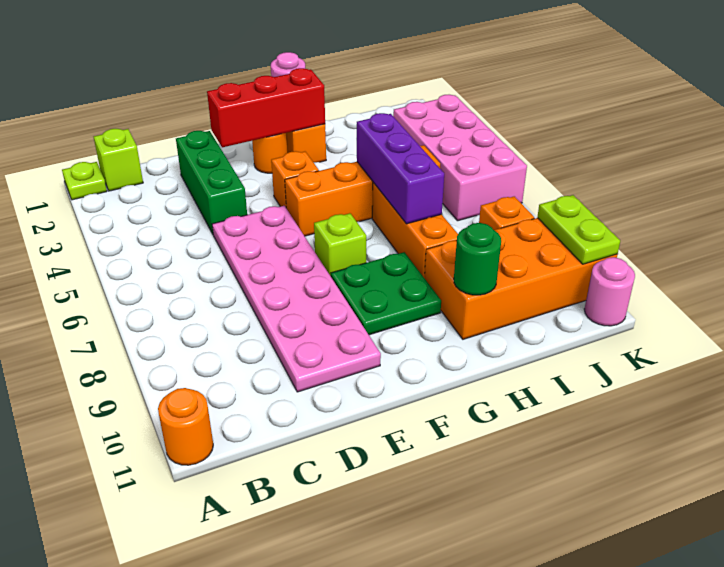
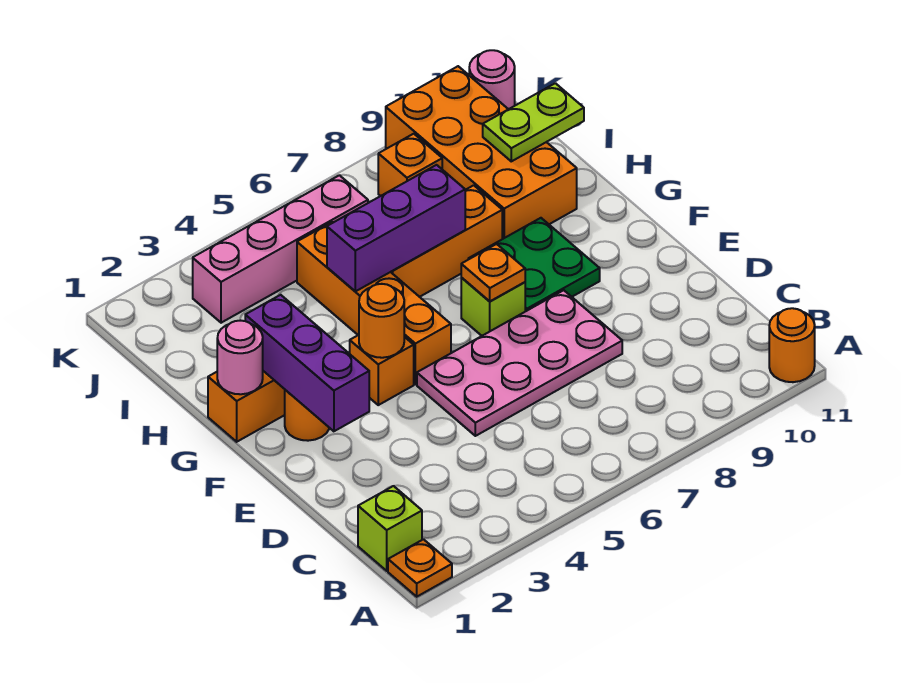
lime 1x1 plate [62,162,107,200] -> orange 1x1 plate [388,539,452,597]
green 1x3 brick [176,131,247,234] -> none
pink 2x6 plate [212,206,381,392] -> pink 2x4 plate [417,290,622,436]
red 1x3 brick [207,68,325,147] -> purple 1x3 brick [245,295,369,431]
none -> orange 1x1 round brick [359,284,404,358]
none -> orange 1x1 plate [461,244,525,301]
green 1x1 round brick [454,223,501,295] -> none
pink 2x4 brick [393,95,527,221] -> pink 1x4 brick [193,175,368,323]
lime 1x2 plate [537,195,620,264] -> lime 1x2 plate moved to [483,83,584,161]

